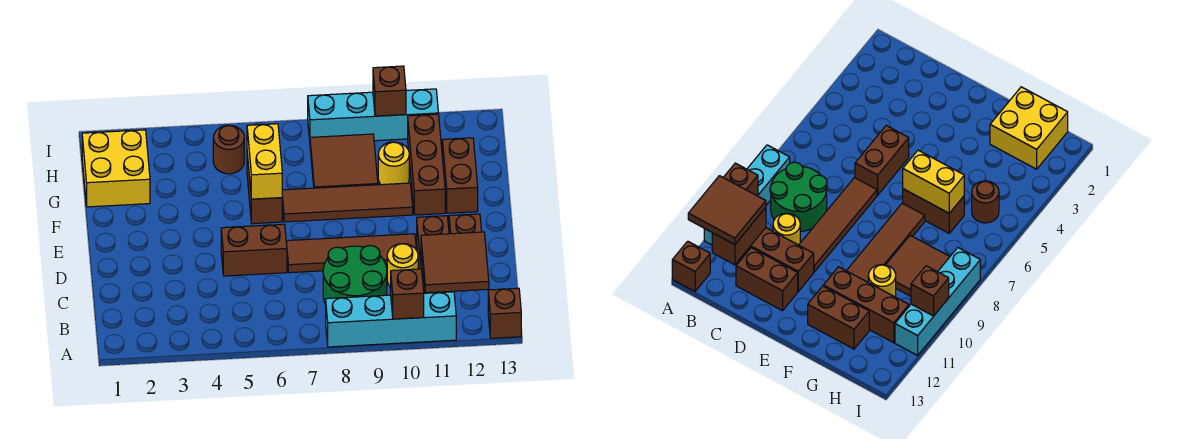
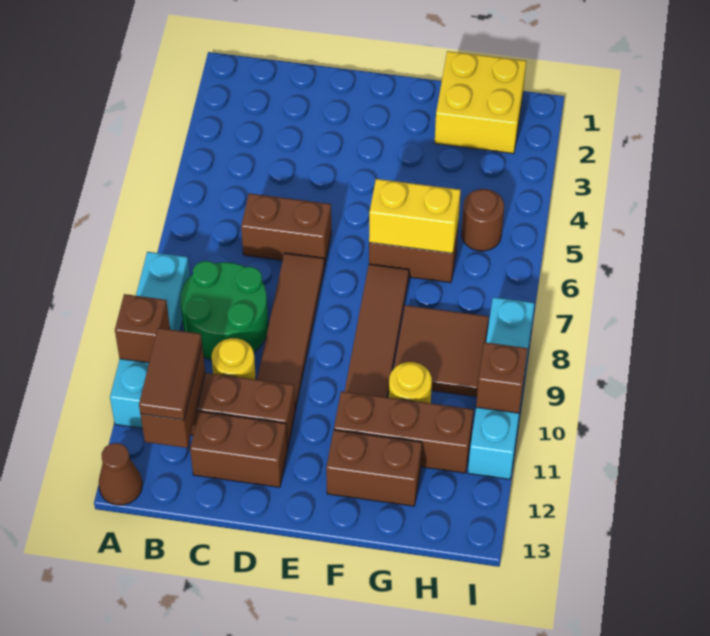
brown 2x2 tile [421,232,489,293] -> brown 1x2 tile [139,328,202,420]
brown 1x1 brick [488,288,521,338] -> brown 1x1 cone [99,443,142,505]
brown 1x2 brick [221,224,287,276] -> brown 1x2 brick turned to [241,193,331,266]

